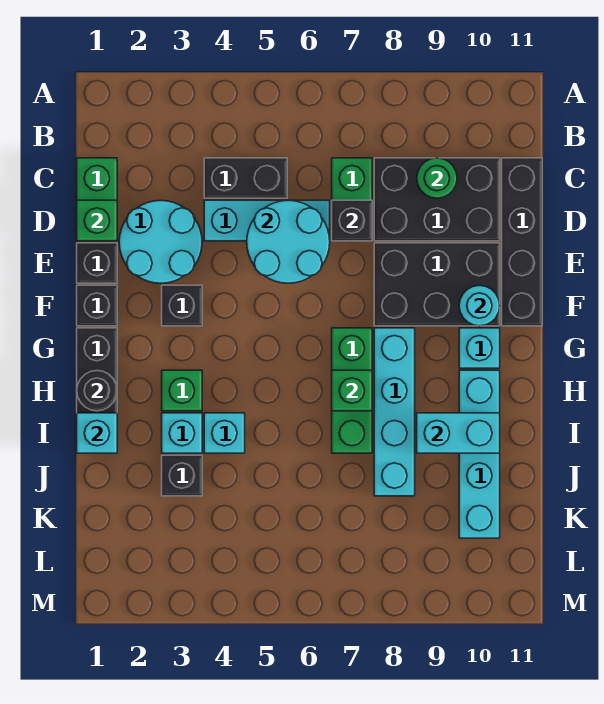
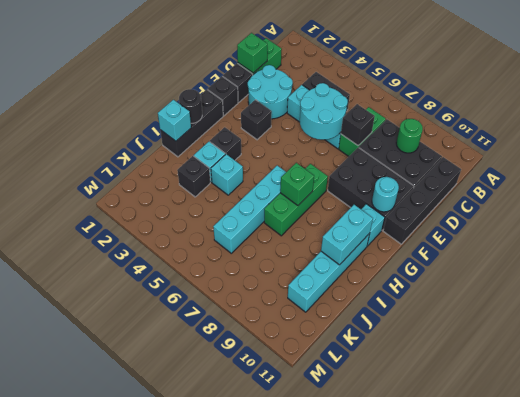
cyan 1x4 brick [374,328,415,496] -> cyan 1x4 brick moved to [213,166,286,253]
green 1x1 brick [162,370,202,411] -> black 1x1 brick [210,127,241,160]
cyan 1x2 brick [417,413,500,453] -> cyan 1x2 brick turned to [321,205,373,265]

